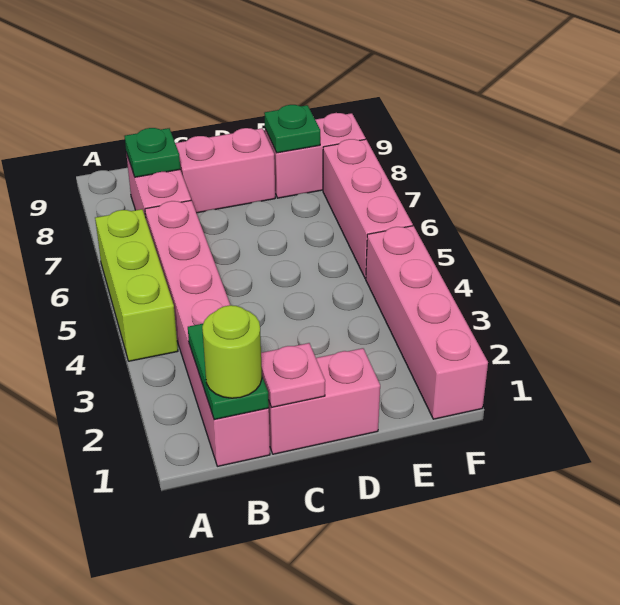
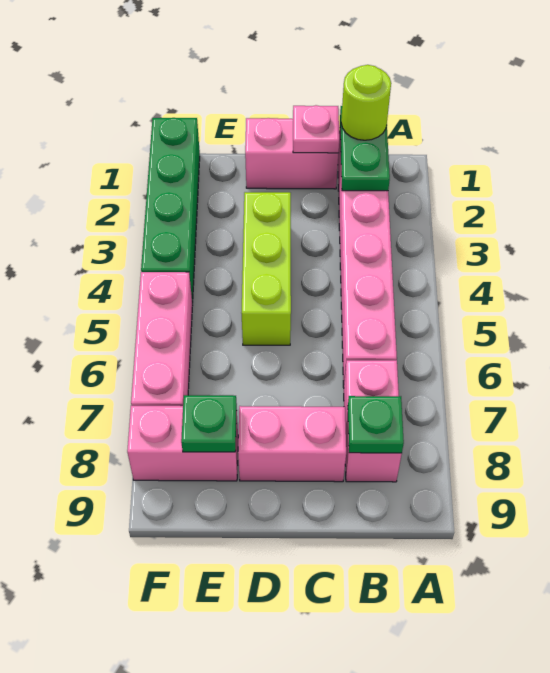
lime 1x3 brick [95,209,178,361] -> lime 1x3 brick moved to [241,192,291,345]
pink 1x4 brick [366,226,488,419] -> green 1x4 brick [141,118,200,303]

